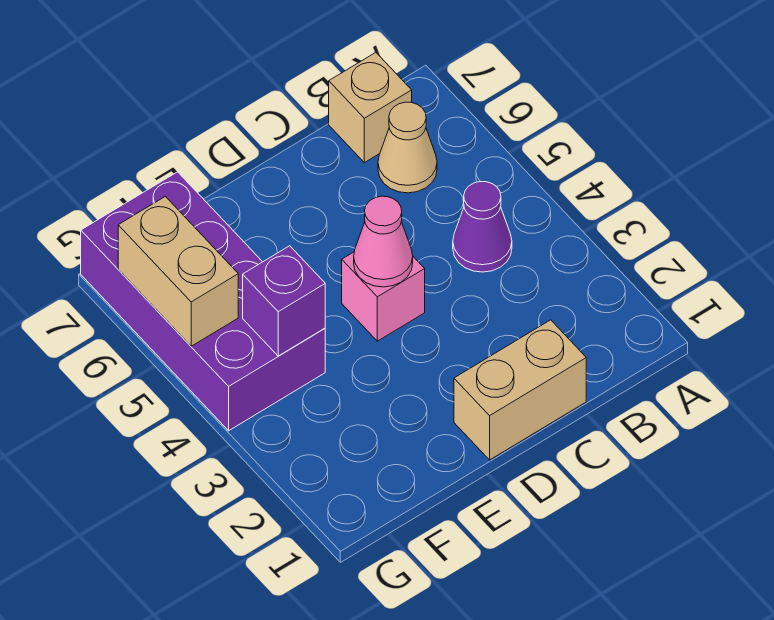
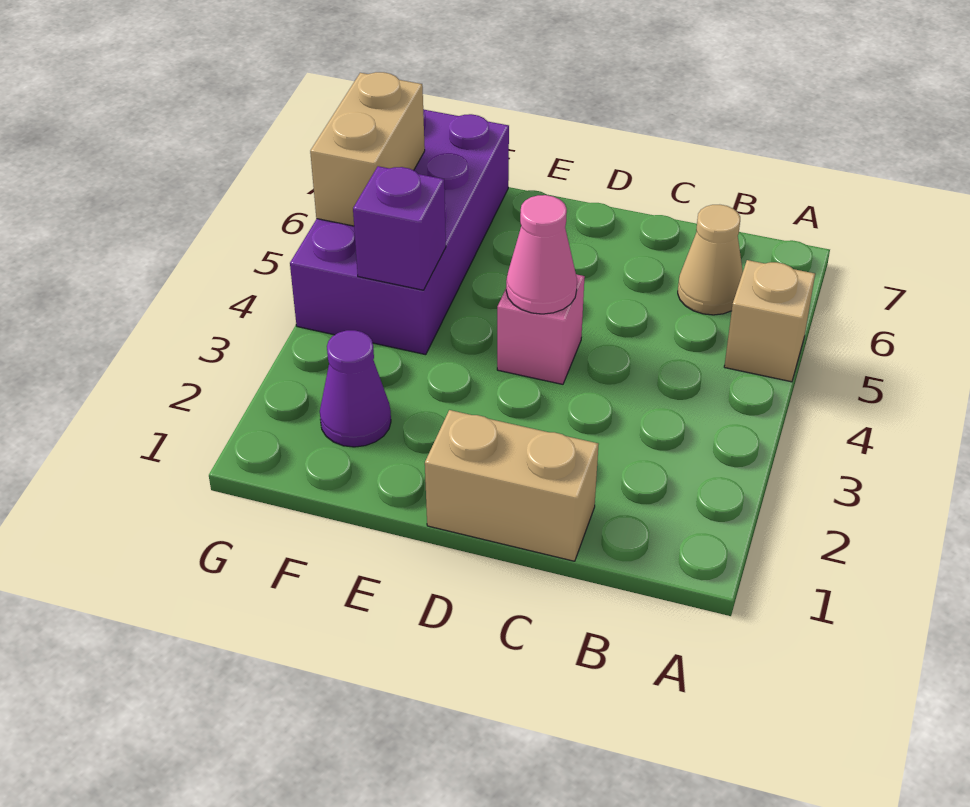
purple 1x1 cone [453,181,512,272] -> purple 1x1 cone moved to [320,330,391,447]
tan 1x1 brick [329,53,412,163] -> tan 1x1 brick moved to [724,260,815,382]

